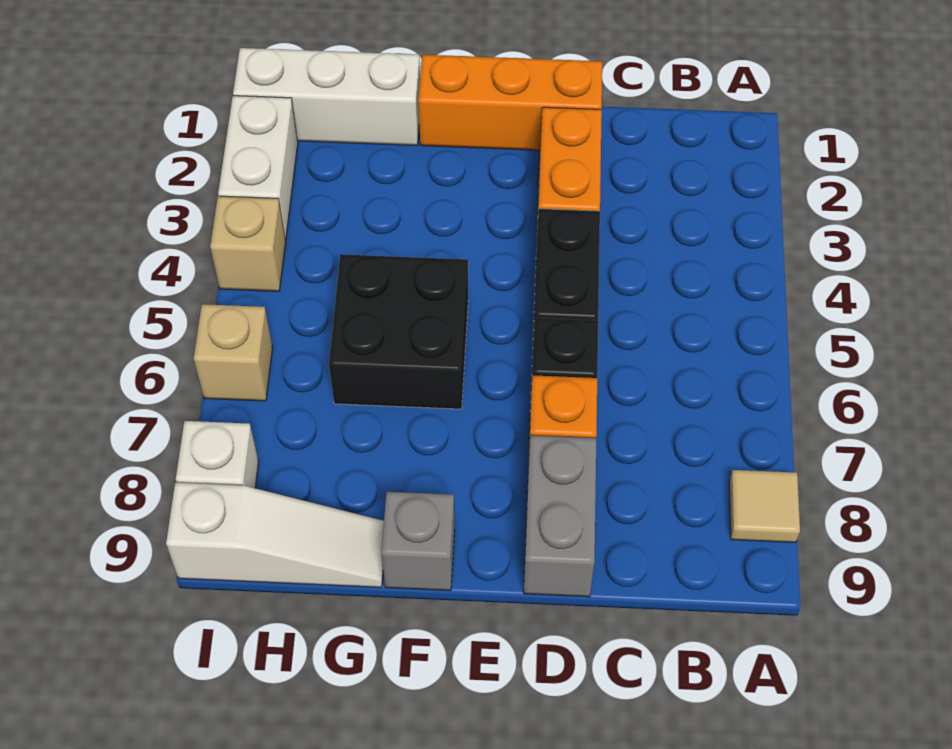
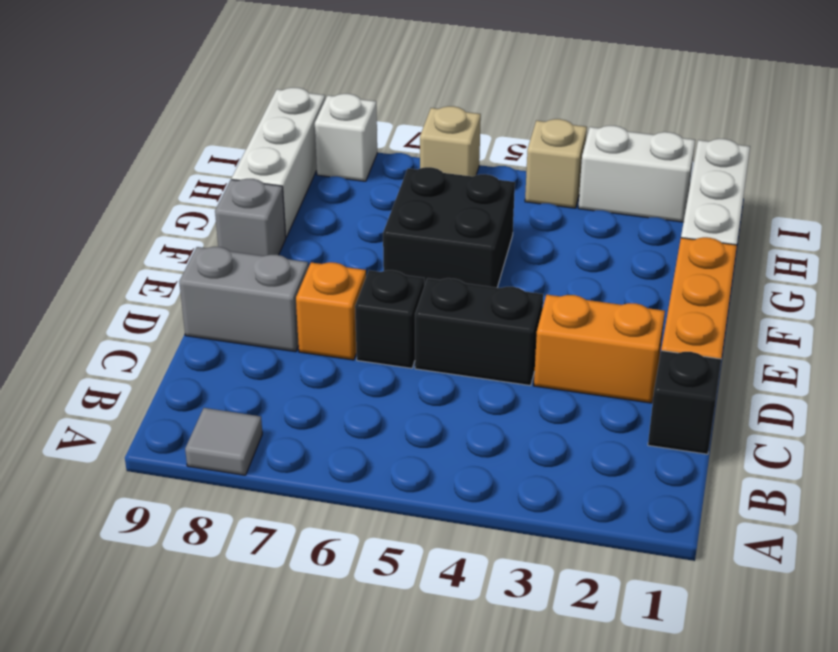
tan 1x1 tile [729,470,800,543] -> grey 1x1 tile [185,408,262,475]
none -> black 1x1 brick [648,351,721,454]
white 1x3 slope [166,483,384,587] -> white 1x3 brick [232,88,325,237]

